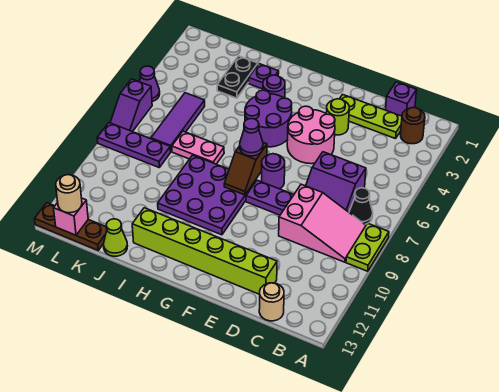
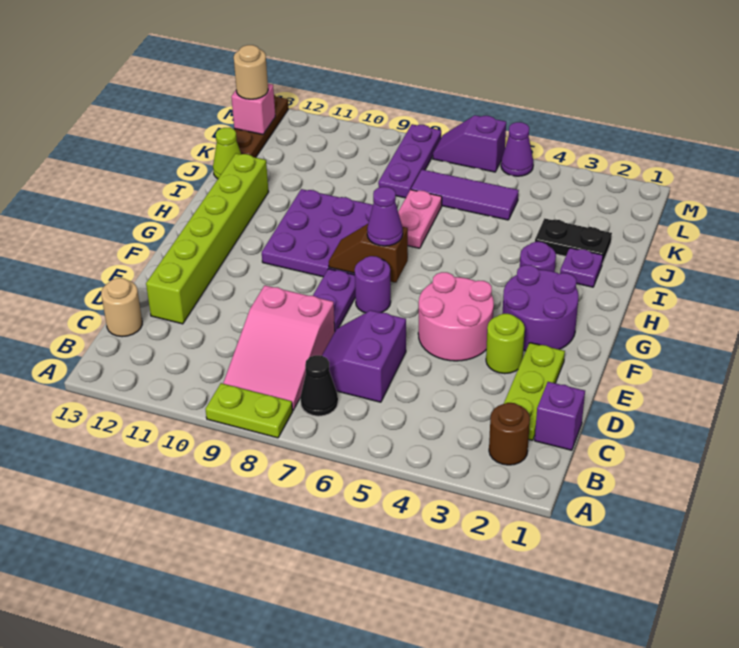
purple 2x2 round brick [245,90,292,147] -> purple 2x2 round brick moved to [502,265,579,351]

